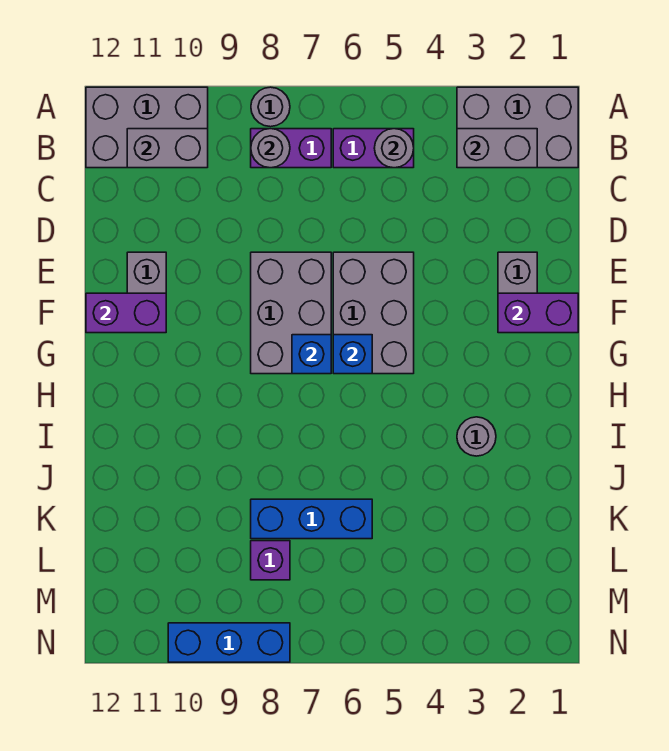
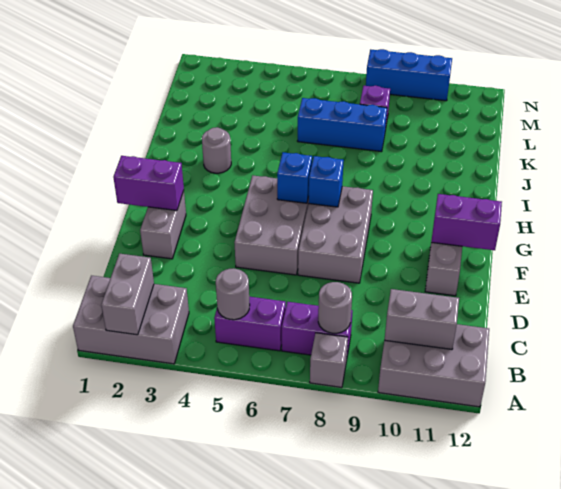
grey 1x1 round brick [251,87,290,127] -> grey 1x1 brick [310,333,348,388]
grey 1x2 brick [457,129,537,168] -> grey 1x2 brick turned to [101,254,154,335]

